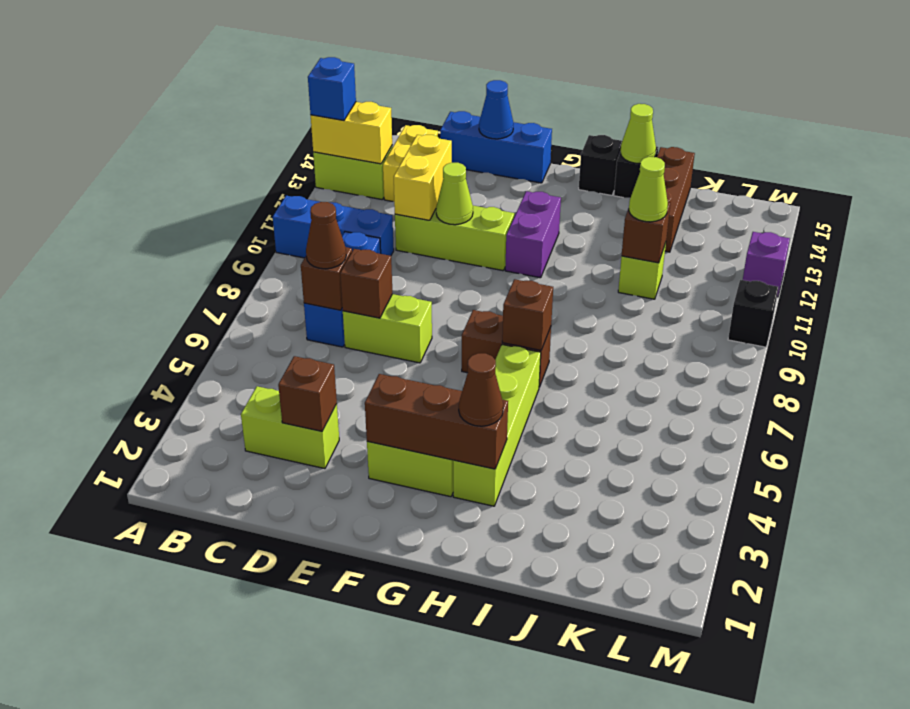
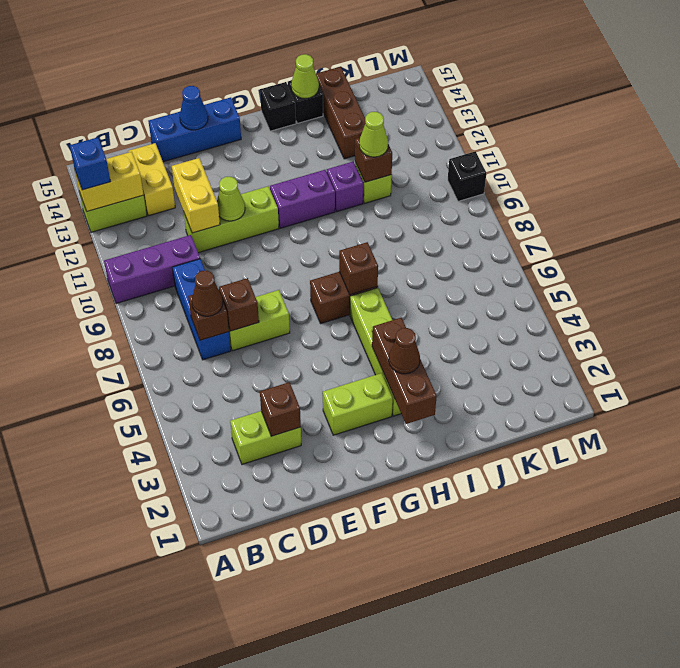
blue 1x3 brick [273,196,394,258] -> purple 1x3 brick [104,235,200,303]
brown 1x3 brick [365,374,508,469] -> brown 1x3 brick turned to [372,318,437,424]
purple 1x2 brick [505,191,561,278] -> purple 1x2 brick turned to [270,170,335,228]
purple 1x1 brick [743,232,790,297] -> purple 1x1 brick moved to [327,162,363,212]

